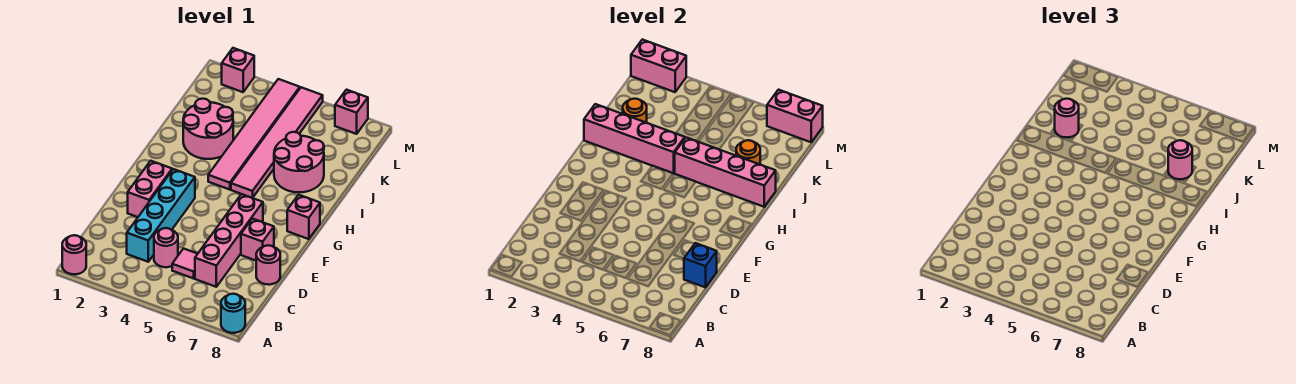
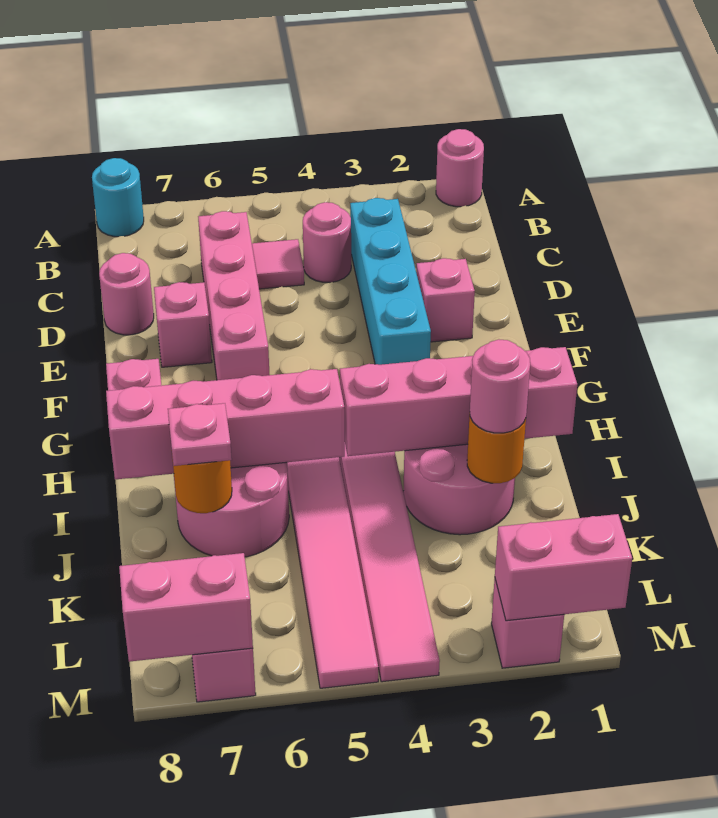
blue 1x1 brick [684,243,717,287] -> none
pink 1x2 brick [128,161,172,217] -> pink 1x1 brick [416,258,475,342]
pink 1x1 round brick [1168,140,1192,179] -> pink 1x1 plate [168,403,232,466]

